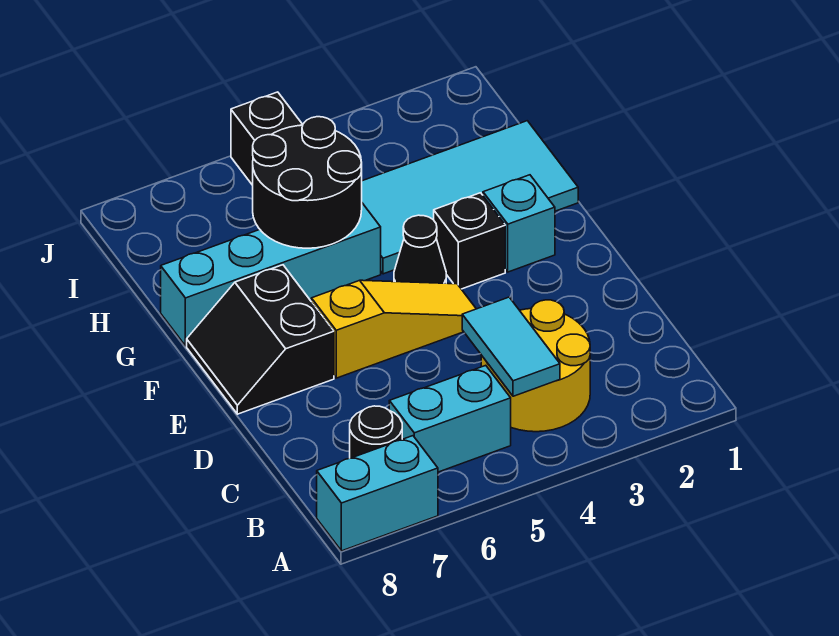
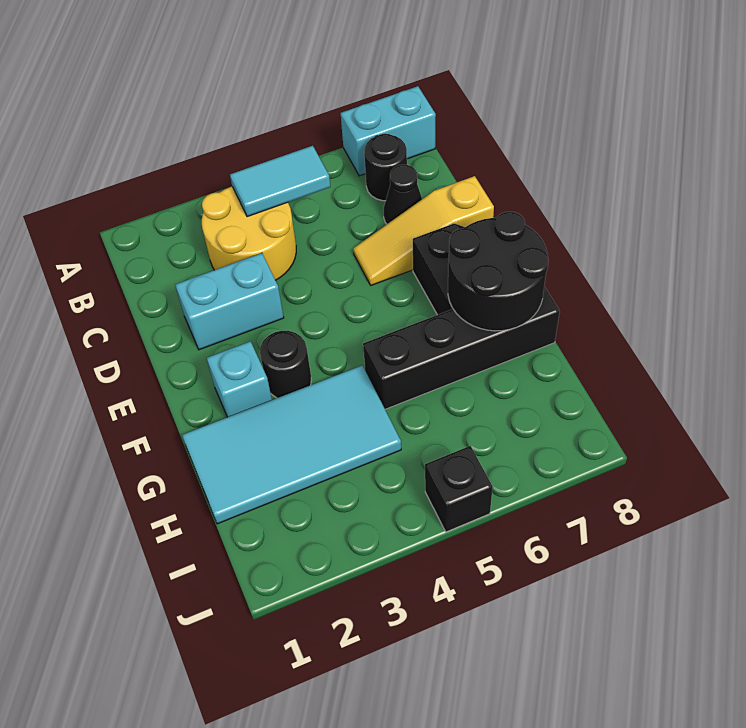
cyan 1x2 tile [462,297,560,396] -> cyan 1x2 tile turned to [230,146,330,217]
cyan 1x2 brick [389,365,511,472] -> cyan 1x2 brick moved to [175,253,284,350]
yellow 1x3 slope [311,280,476,378] -> yellow 1x3 slope moved to [353,176,494,285]
black 1x1 brick [434,193,505,289] -> black 1x1 round brick [260,331,311,398]
black 1x1 cone [394,215,446,283] -> black 1x1 cone moved to [384,165,422,224]
cyan 1x4 brick [161,203,381,346] -> black 1x4 brick [363,287,560,409]
black 2x2 round brick [253,117,362,248] -> black 2x2 round brick moved to [448,212,549,331]

